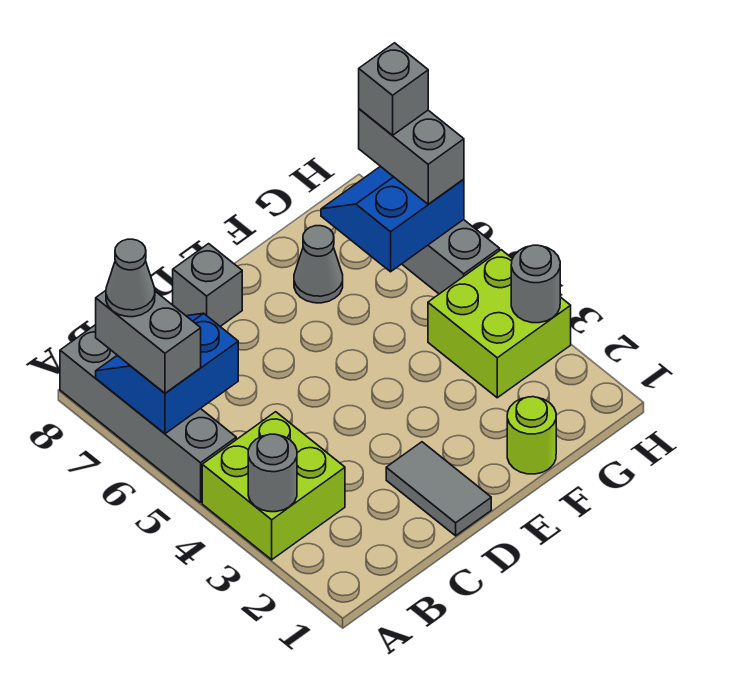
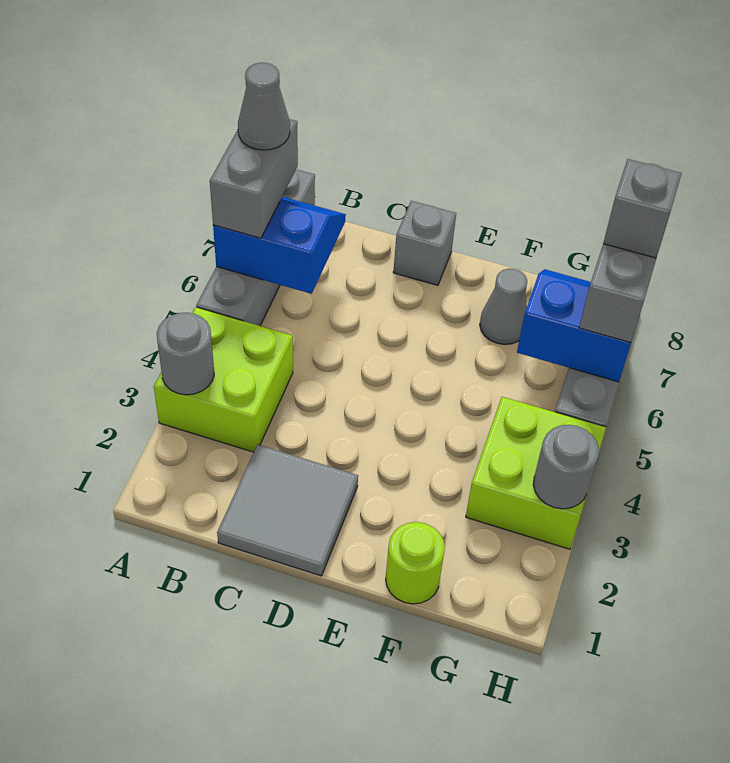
grey 1x2 tile [386,442,491,536] -> grey 2x2 tile [217,445,358,576]

